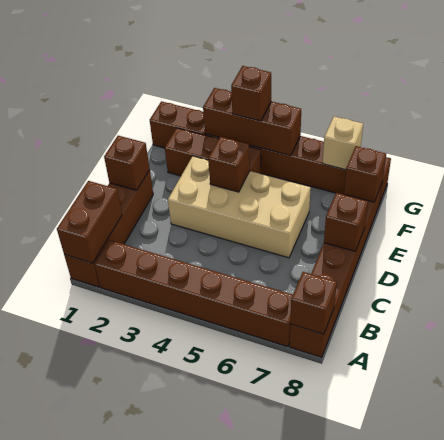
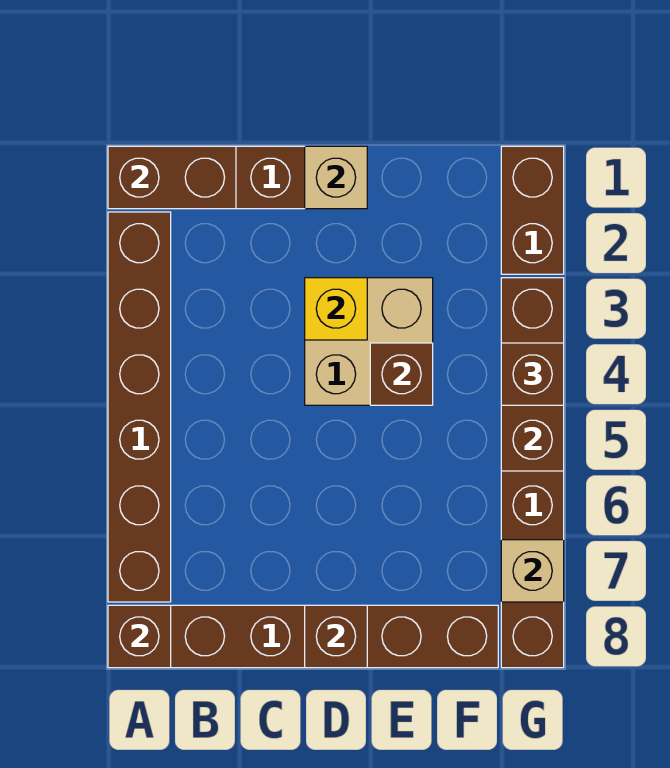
brown 1x1 brick [104,136,150,190] -> tan 1x1 brick [305,146,367,209]
tan 2x4 brick [168,156,311,258] -> tan 2x2 brick [305,278,433,405]
none -> yellow 1x1 brick [305,278,367,340]
brown 1x3 brick [165,128,261,176] -> none
brown 1x1 brick [344,146,386,202] -> none

